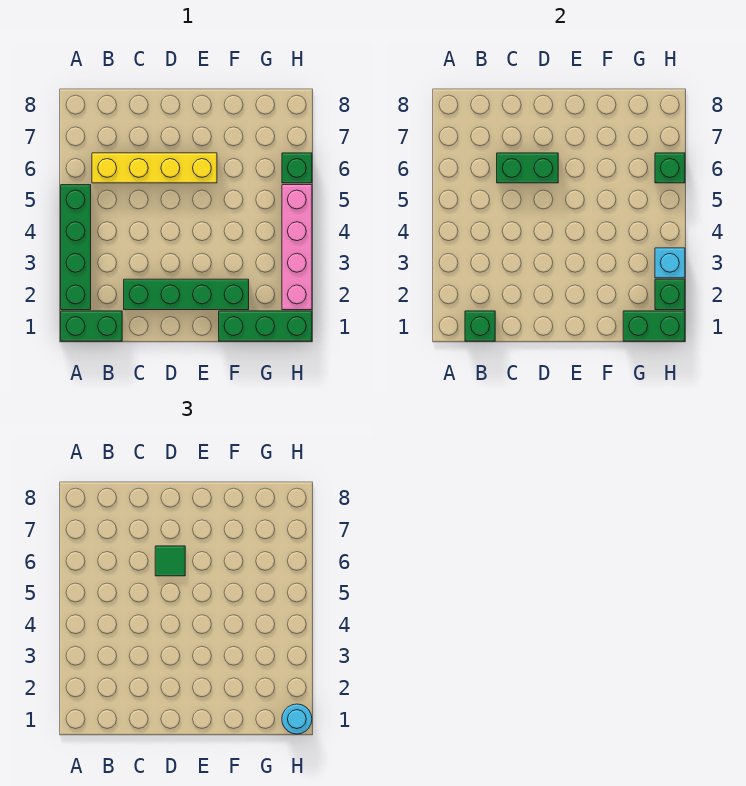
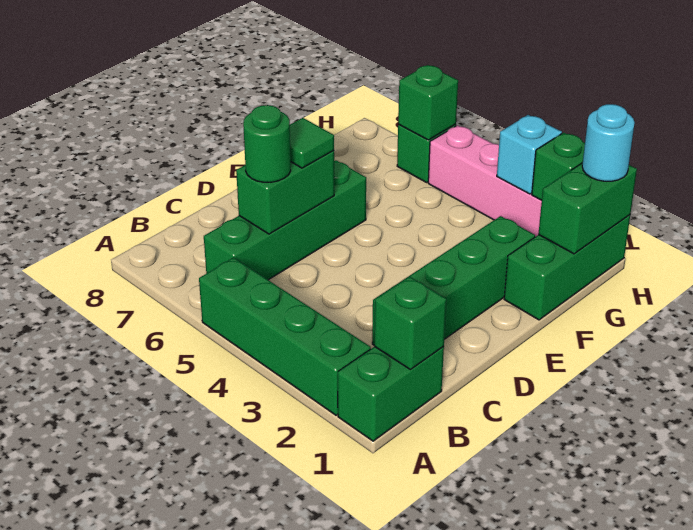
yellow 1x4 brick [92,153,217,183] -> green 1x4 brick [204,160,366,280]
none -> green 1x1 round brick [243,105,291,182]

